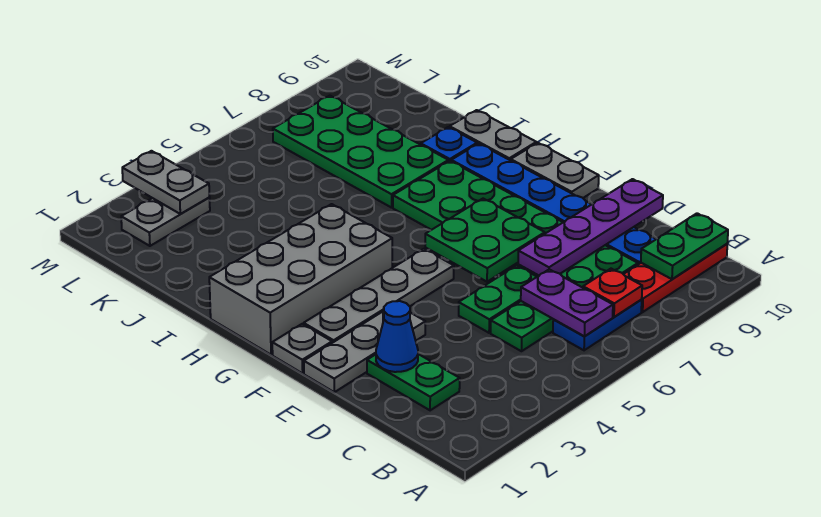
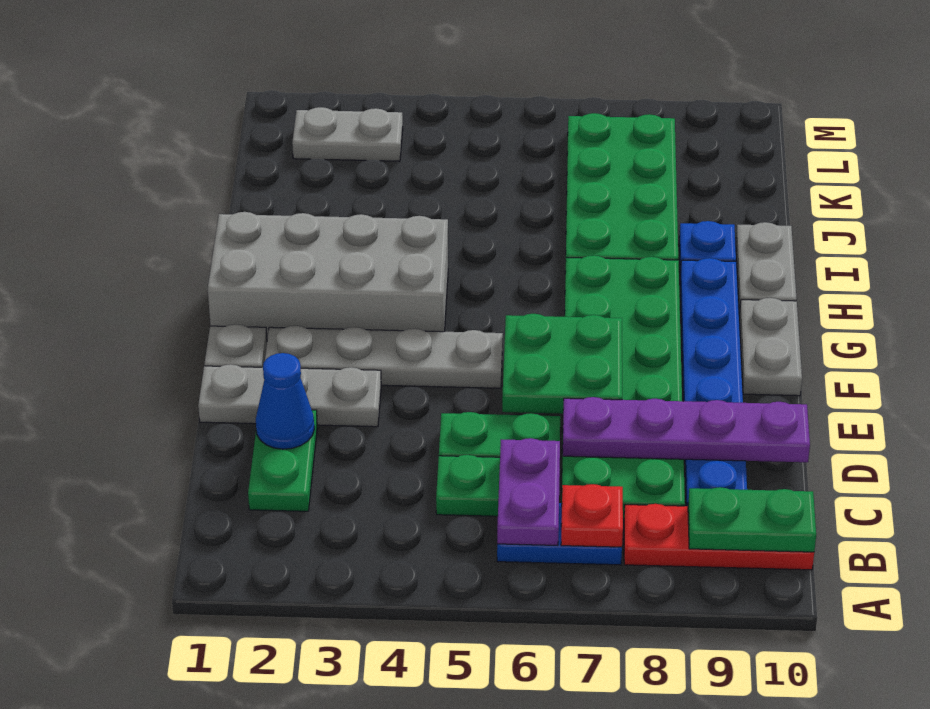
grey 1x2 plate [122,151,209,214] -> none

